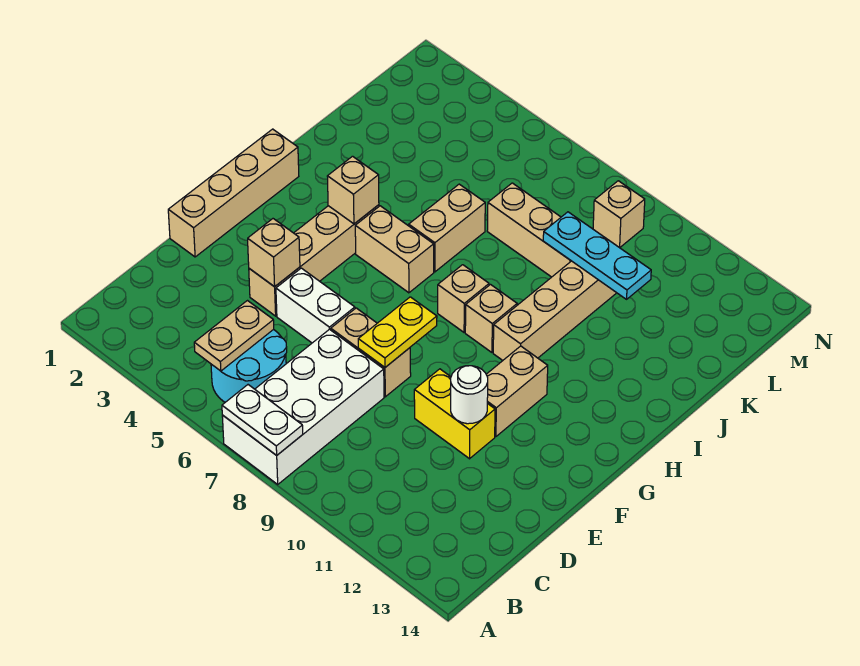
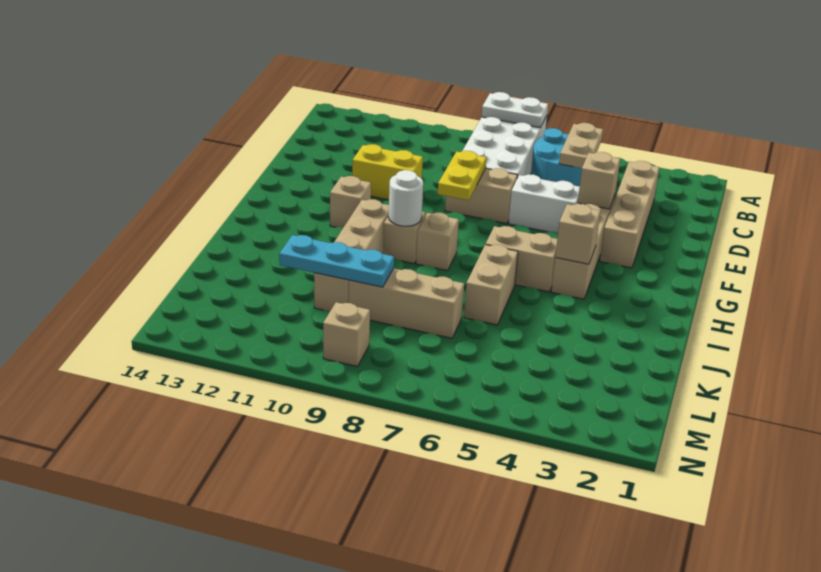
tan 1x4 brick [168,129,299,257] -> tan 1x4 brick moved to [600,161,660,268]
white 1x1 round brick [451,366,488,424] -> white 1x1 round brick moved to [388,170,423,226]
tan 1x2 brick [486,346,548,437] -> tan 1x1 brick [330,176,371,228]

